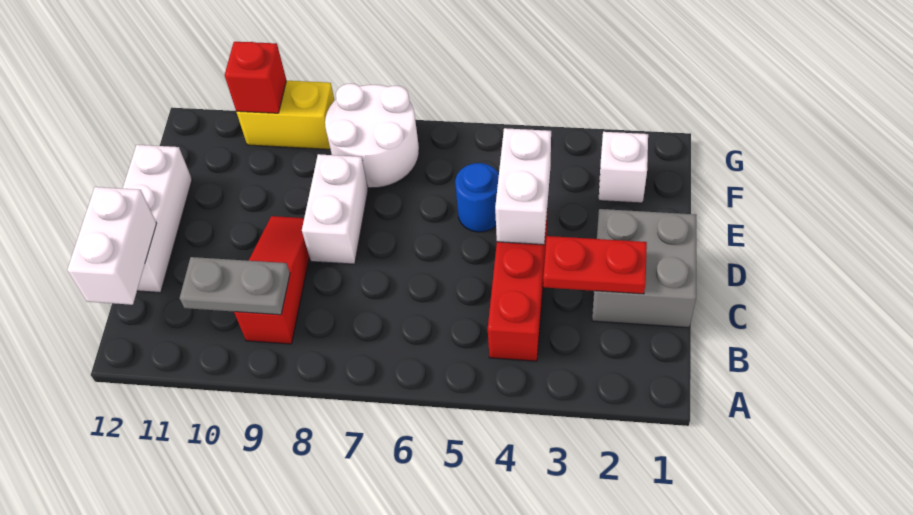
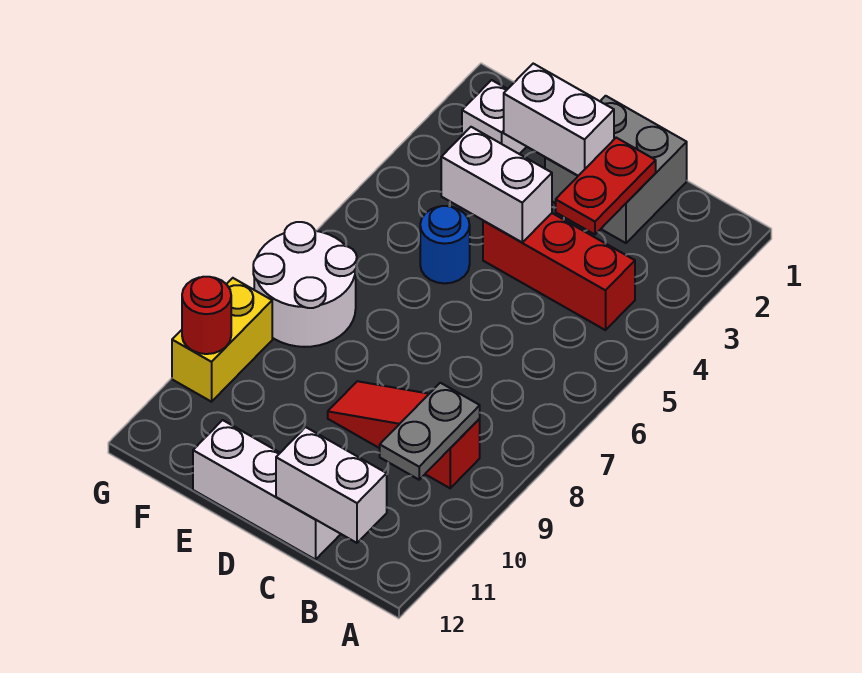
white 1x2 brick [302,154,368,264] -> white 1x2 brick moved to [504,64,614,176]
red 1x1 brick [225,42,287,113] -> red 1x1 round brick [182,277,231,354]

